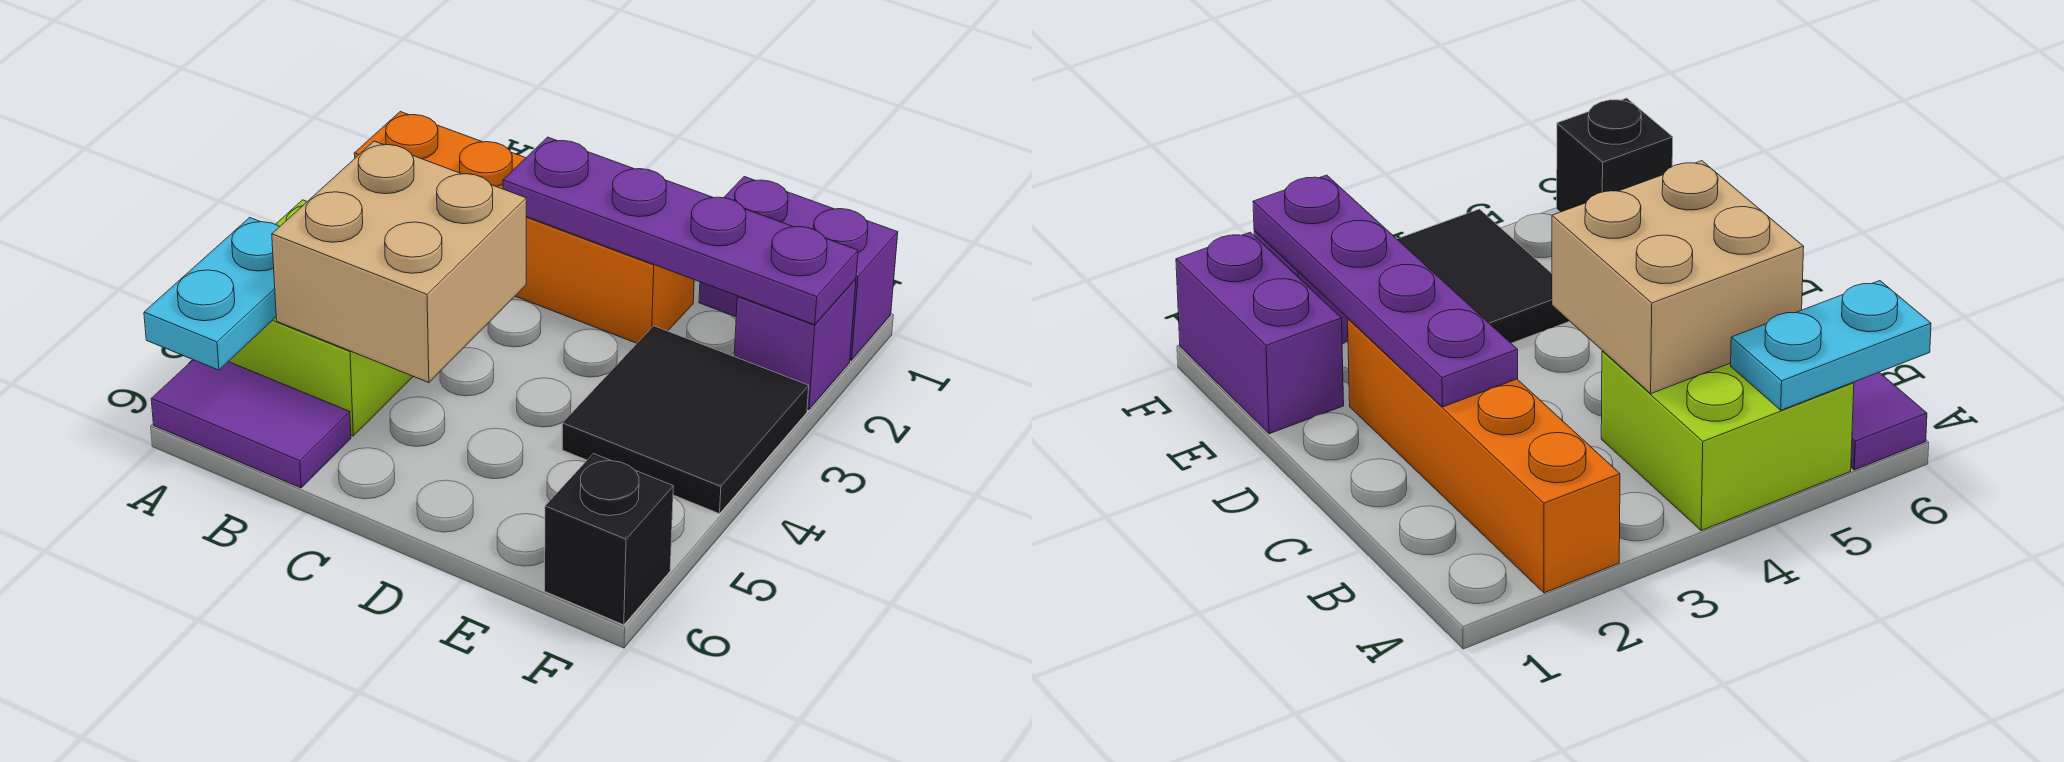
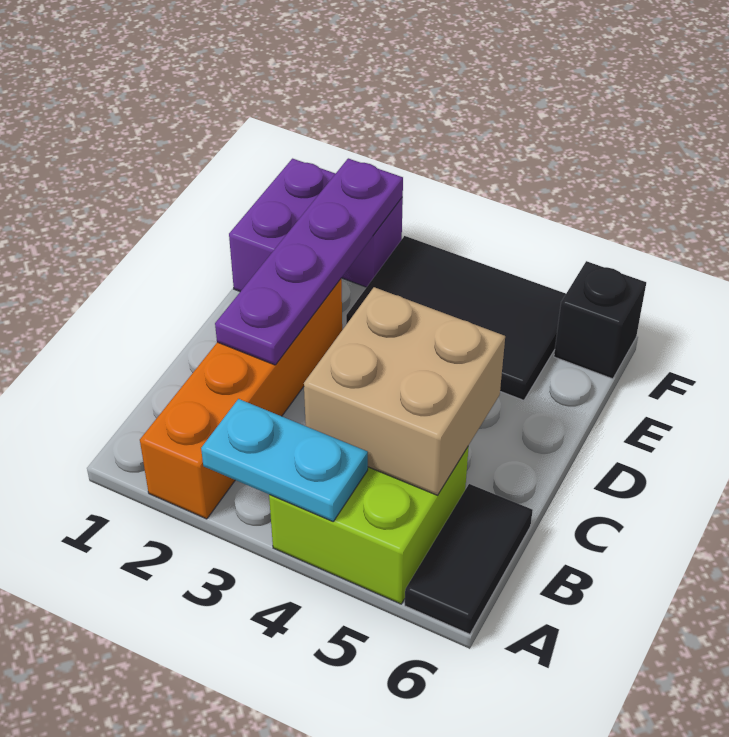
cyan 1x2 plate [144,217,280,370] -> cyan 1x2 plate moved to [201,399,368,521]
purple 1x2 tile [151,360,351,488] -> black 1x2 tile [405,484,533,634]
black 2x2 tile [562,326,809,514] -> black 2x3 tile [346,236,566,400]

